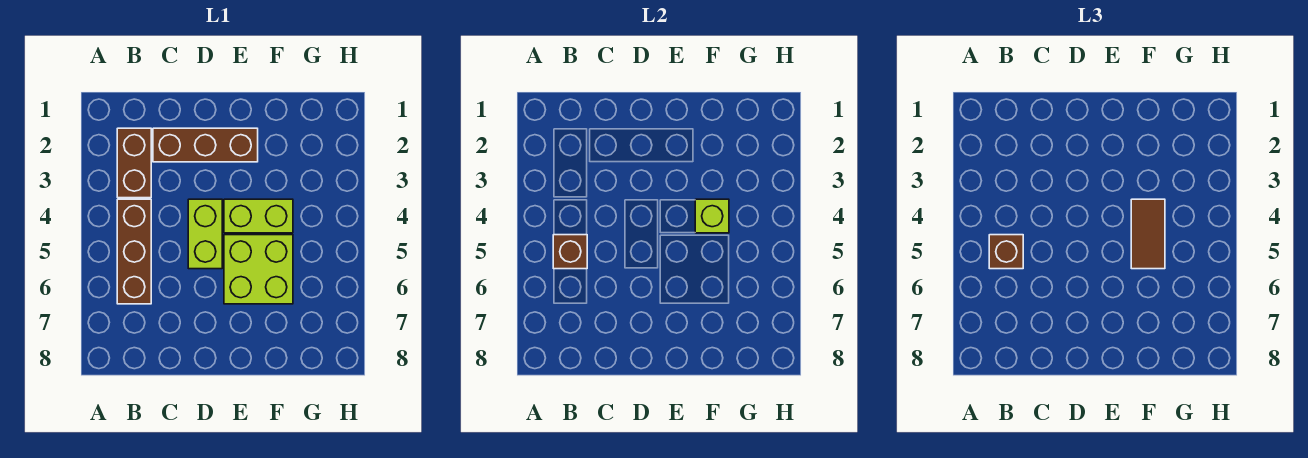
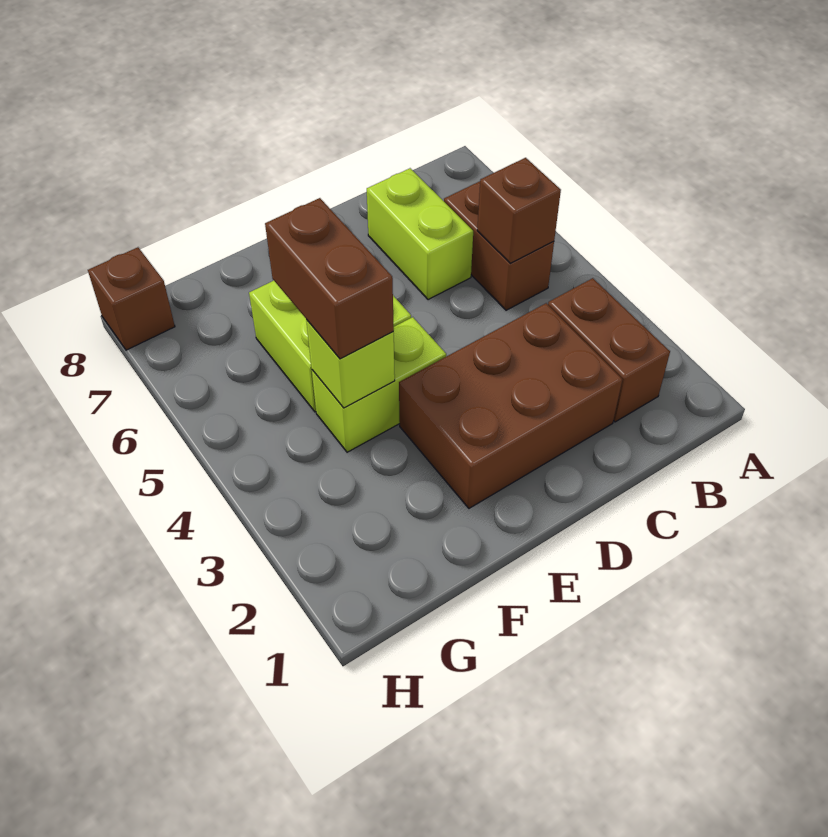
brown 1x3 brick [117,199,151,304] -> brown 1x2 brick [444,181,554,310]
brown 1x1 brick [989,235,1023,269] -> brown 1x1 brick moved to [88,247,175,350]
brown 1x3 brick [153,128,258,162] -> brown 2x3 brick [399,303,623,508]
lime 1x2 brick [188,199,222,269] -> lime 1x2 brick moved to [367,168,473,300]
brown 1x2 tile [1131,199,1165,269] -> brown 1x2 brick [265,198,394,359]

